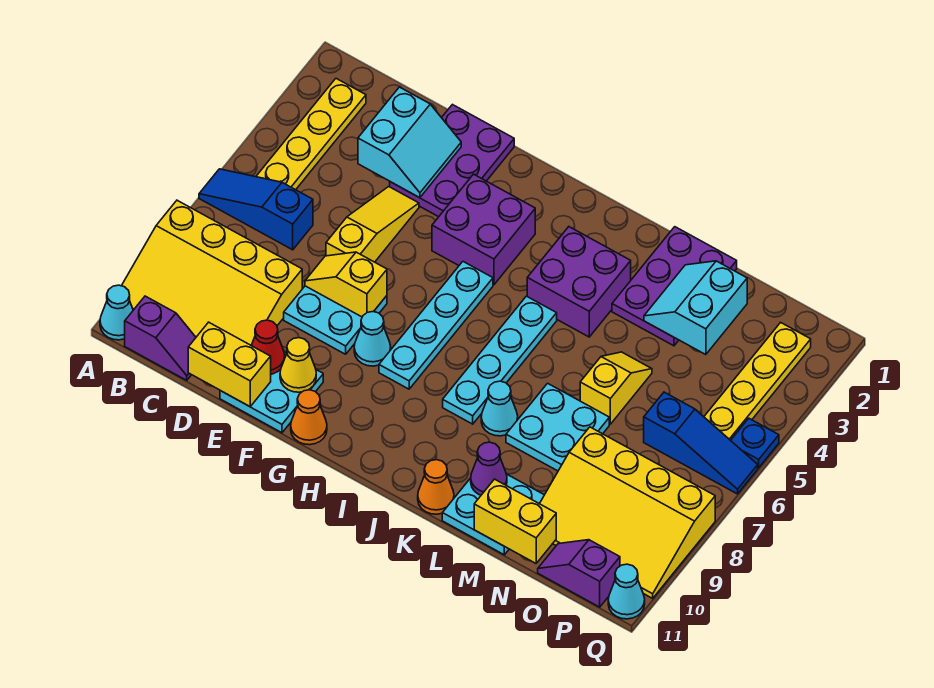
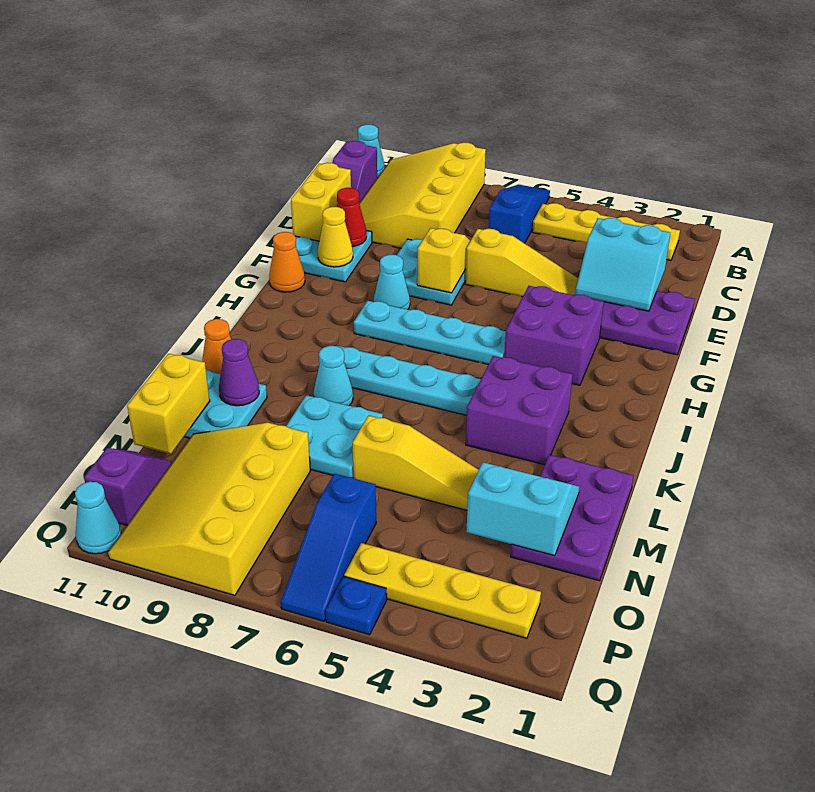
purple 2x3 plate [612,227,737,346] -> purple 2x3 plate turned to [510,455,633,581]
yellow 1x2 slope [580,352,652,424] -> yellow 1x3 slope [352,415,479,510]

